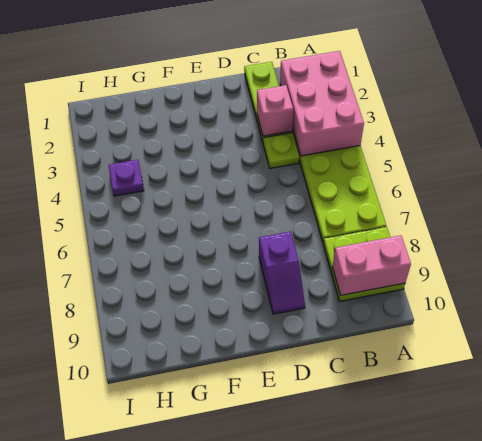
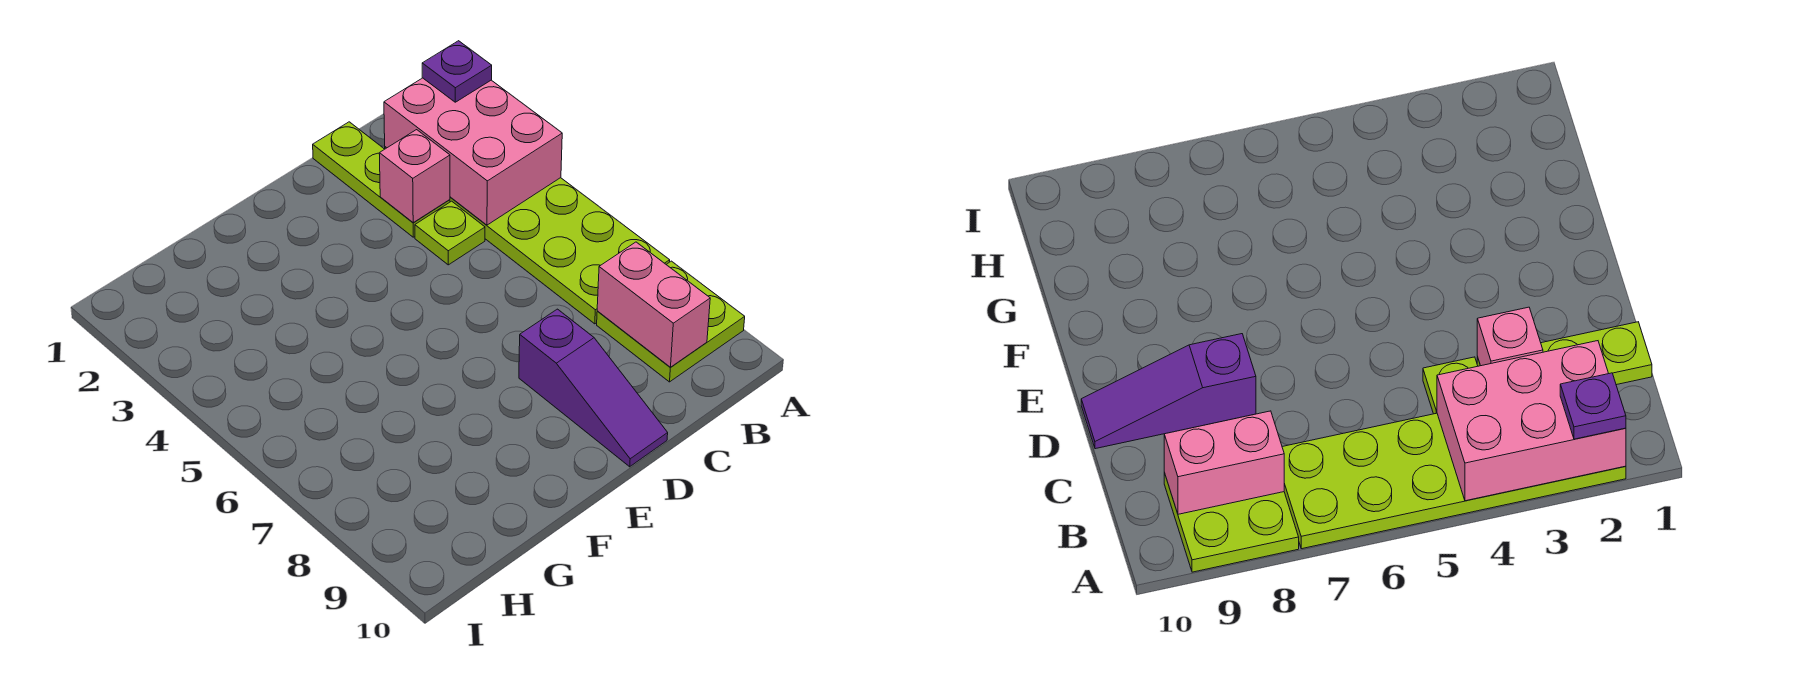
pink 1x2 brick [332,235,411,295] -> pink 1x2 brick turned to [597,242,710,367]
purple 1x2 slope [259,232,305,314] -> purple 1x3 slope [519,309,668,467]
purple 1x1 plate [109,160,144,196] -> purple 1x1 plate moved to [422,41,492,102]

